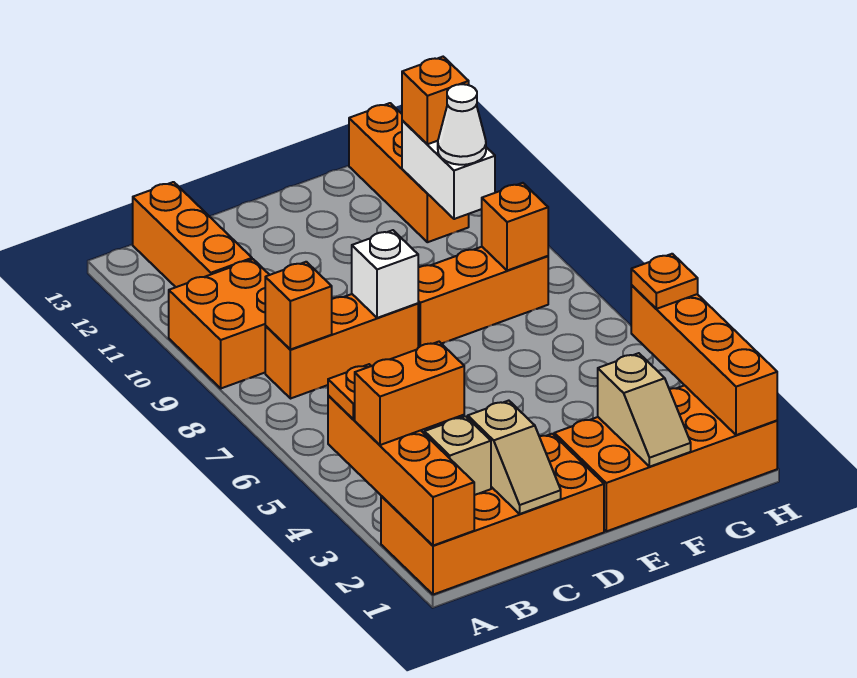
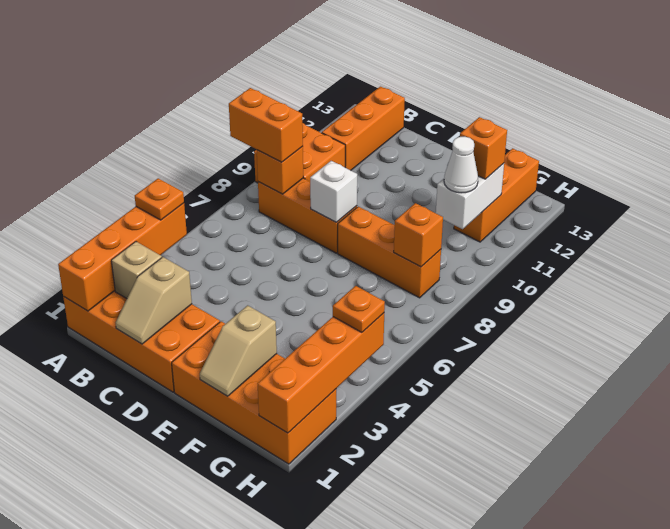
orange 1x2 brick [355,342,464,445] -> orange 1x2 brick moved to [229,88,303,162]

